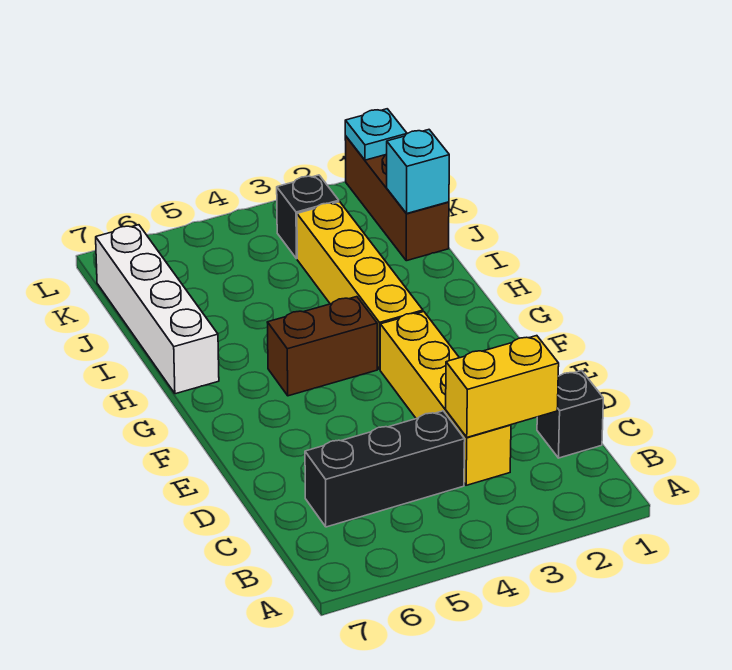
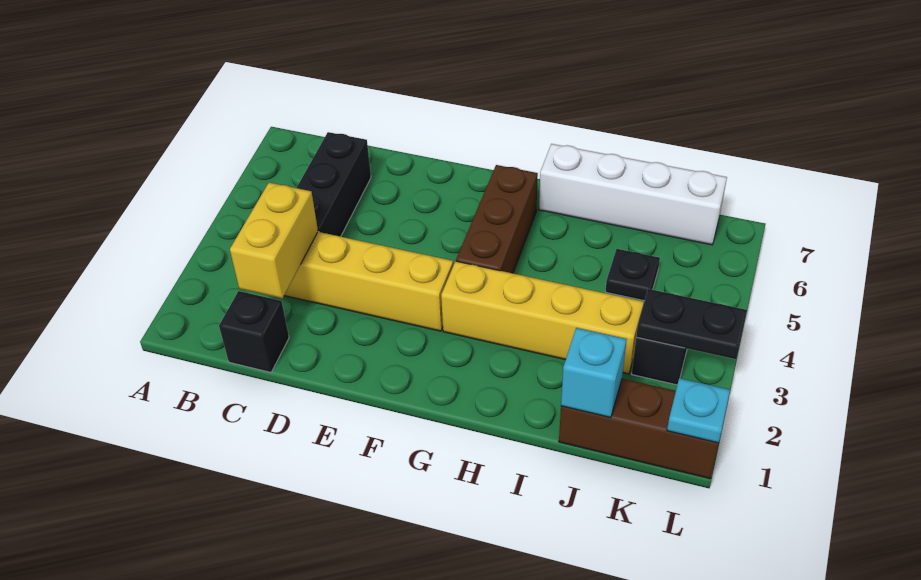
brown 1x2 brick [267,297,377,396] -> brown 1x3 brick [456,165,538,273]
none -> black 1x1 plate [605,249,660,301]
none -> black 1x2 plate [636,289,747,359]

